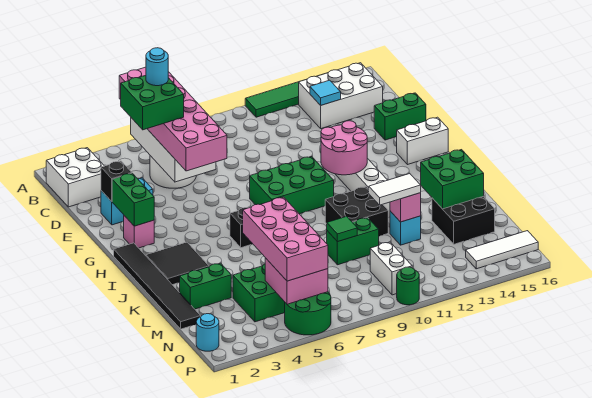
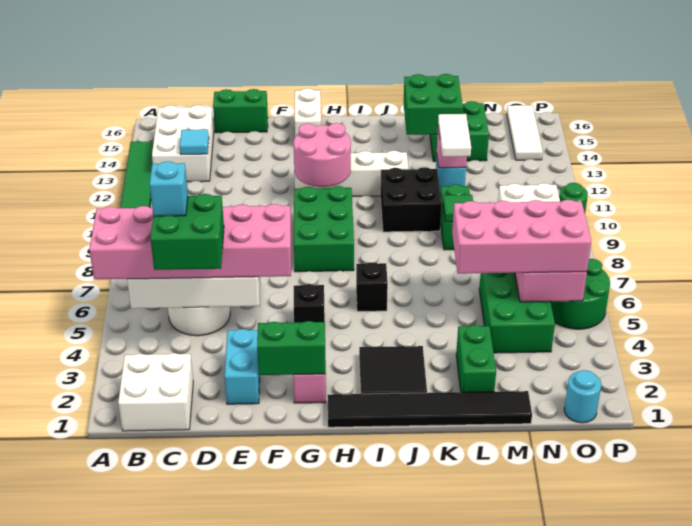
cyan 1x1 round brick [146,48,168,86] -> cyan 1x1 brick [150,161,188,216]
black 1x1 brick [101,161,131,201] -> black 1x1 brick moved to [294,284,325,322]
green 1x2 brick [374,93,426,140] -> green 1x2 brick turned to [213,89,268,133]
black 2x2 brick [432,196,495,244] -> green 2x2 brick [430,101,489,162]

